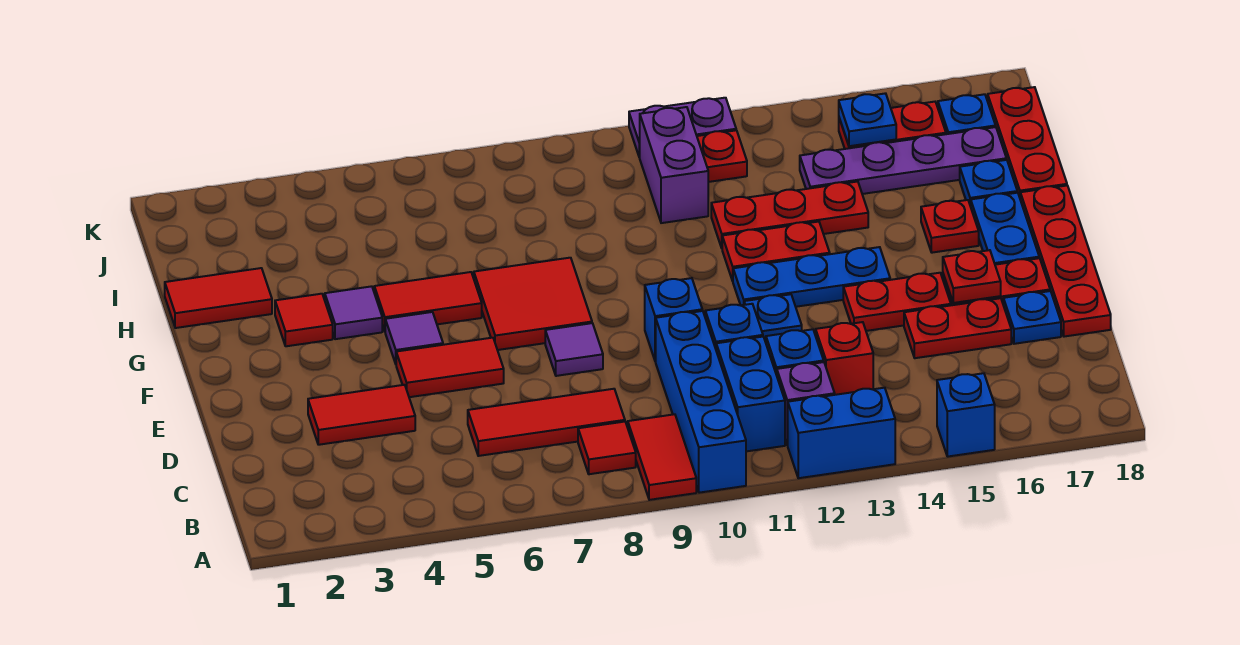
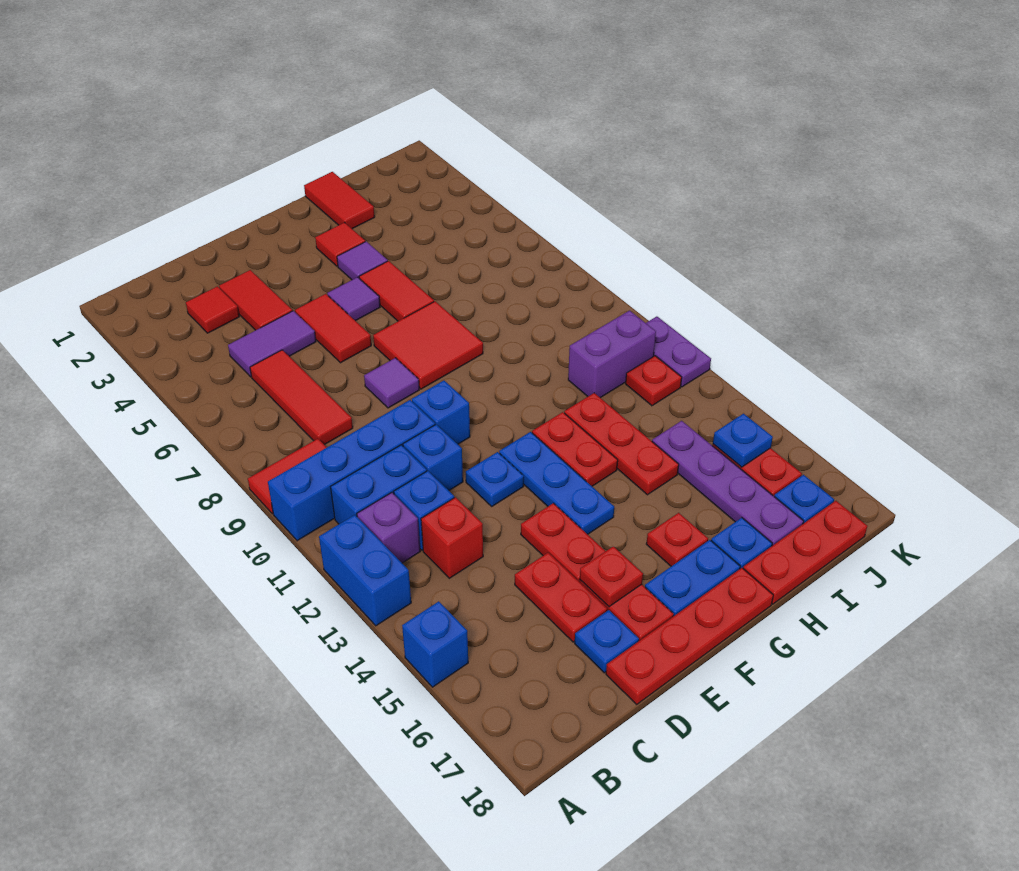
red 1x1 tile [578,422,636,474] -> red 1x1 tile moved to [186,286,239,333]
none -> purple 1x2 tile [228,311,316,377]

